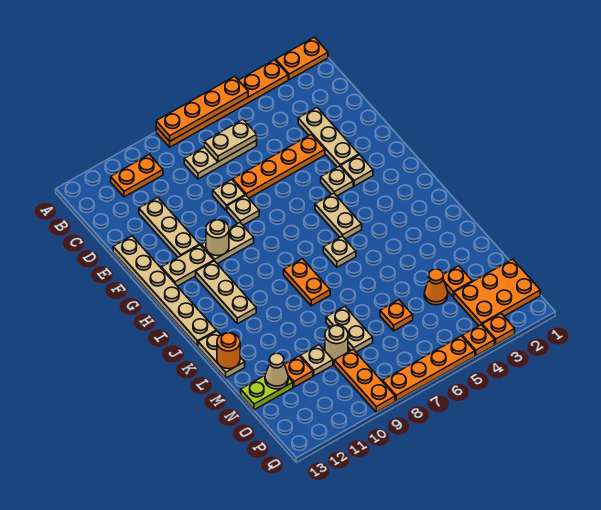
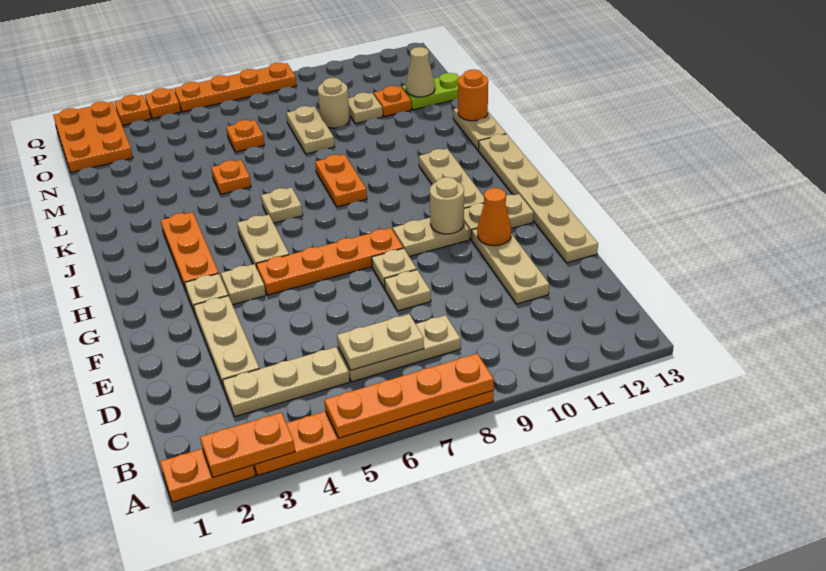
orange 1x2 plate [111,155,163,197] -> orange 1x2 plate moved to [200,412,295,477]
none -> tan 1x3 plate [223,347,350,417]
orange 1x4 plate [233,134,325,198] -> orange 1x4 plate moved to [256,228,403,295]
orange 1x1 plate [443,266,472,297] -> orange 1x1 plate moved to [211,160,251,194]
orange 1x1 cone [424,269,448,305] -> orange 1x1 cone moved to [477,188,511,246]
orange 2x3 plate [454,259,540,326] -> orange 2x3 plate turned to [53,101,133,173]
orange 1x3 plate [334,349,395,412] -> orange 1x3 plate moved to [161,212,219,290]

